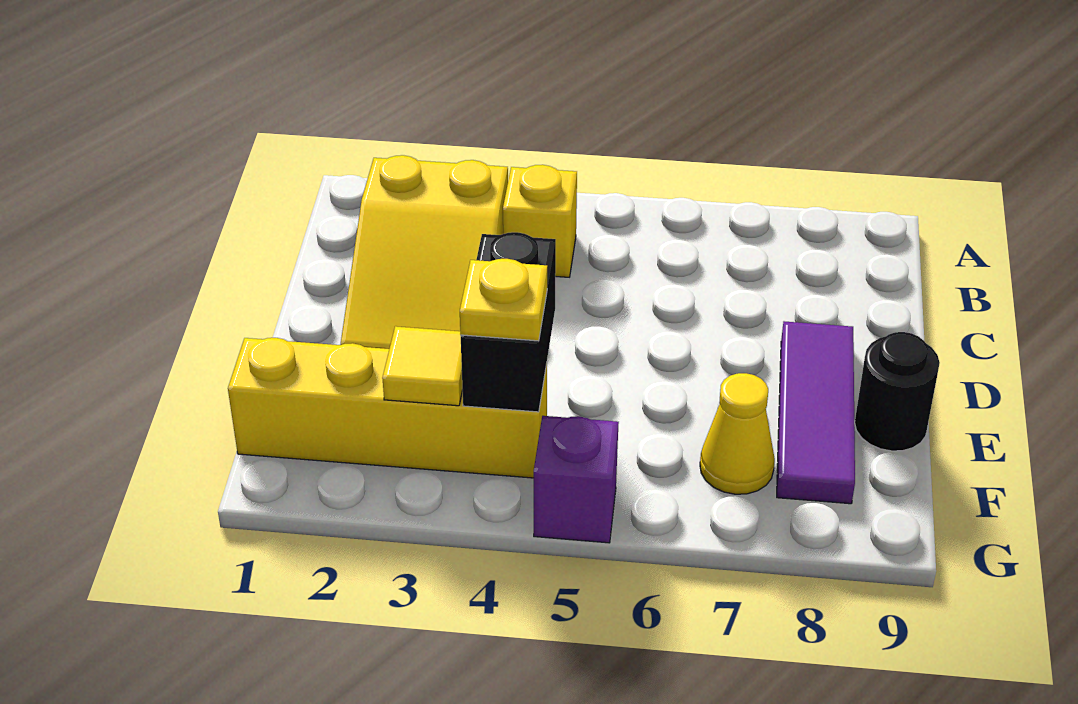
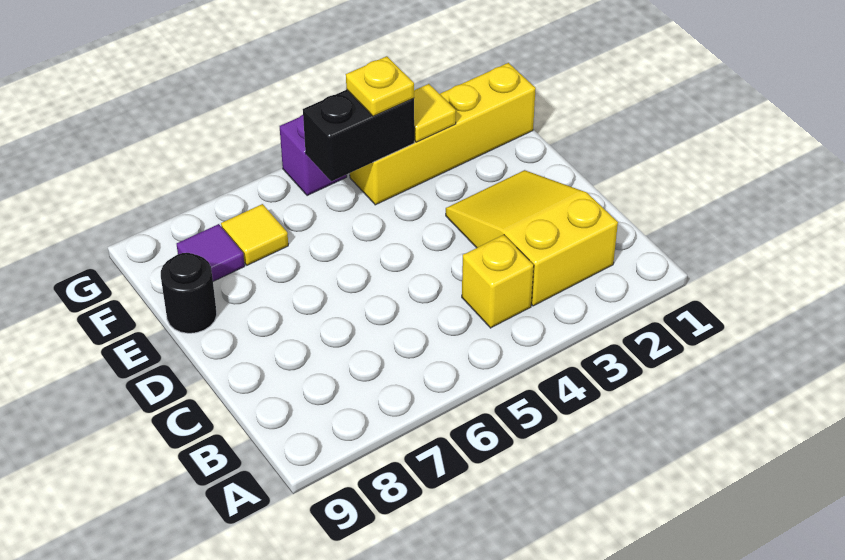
purple 1x3 tile [777,321,855,504] -> purple 1x1 tile [177,224,245,281]
black 1x2 brick [461,232,556,412] -> black 1x2 brick turned to [303,90,414,181]
yellow 1x1 cone [700,373,775,494] -> yellow 1x1 tile [221,204,288,265]

